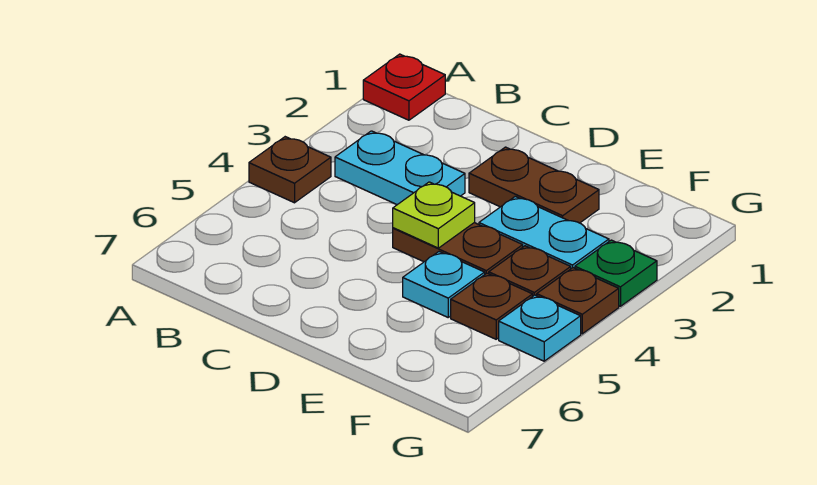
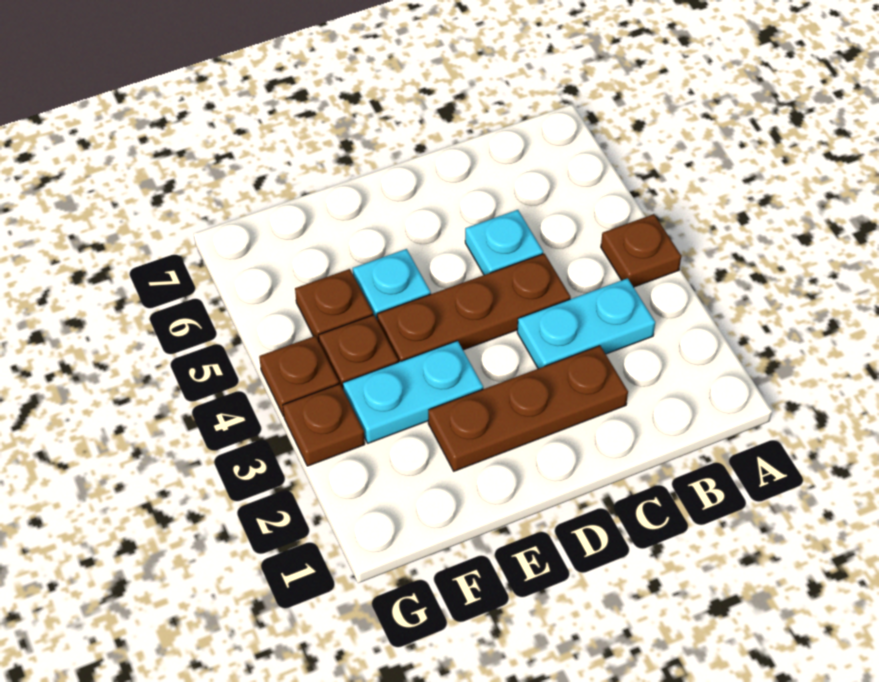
red 1x1 plate [363,54,445,120] -> none
brown 1x2 plate [469,147,599,223] -> brown 1x3 plate [428,346,628,471]
brown 1x2 plate [393,223,523,274] -> brown 1x3 plate [377,254,571,362]
lime 1x1 plate [393,182,475,248] -> none
green 1x1 plate [575,240,657,306] -> brown 1x1 plate [283,384,365,466]
cyan 1x1 plate [499,295,581,361] -> cyan 1x1 plate moved to [465,210,543,275]

